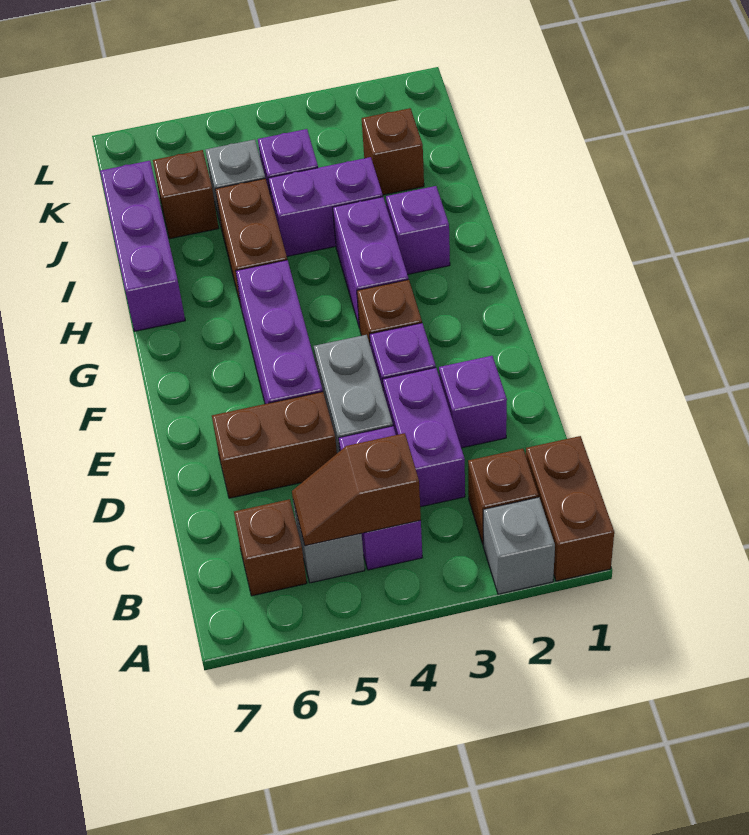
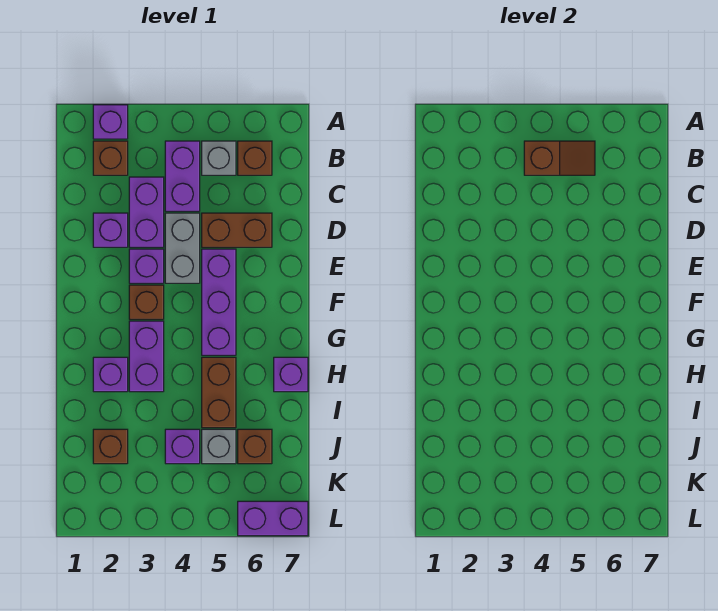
brown 1x2 brick [526,436,614,581] -> none
grey 1x1 brick [483,497,555,594] -> purple 1x1 brick [93,105,128,139]
purple 1x3 brick [100,161,185,331] -> purple 1x1 brick [274,357,308,392]
purple 1x2 brick [268,157,383,256] -> purple 1x2 brick moved to [238,501,308,536]

